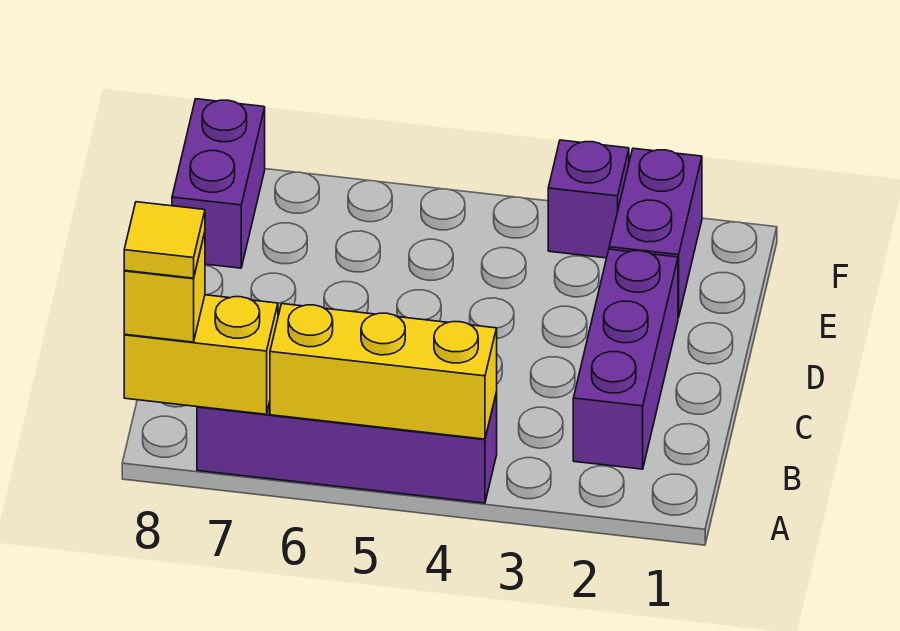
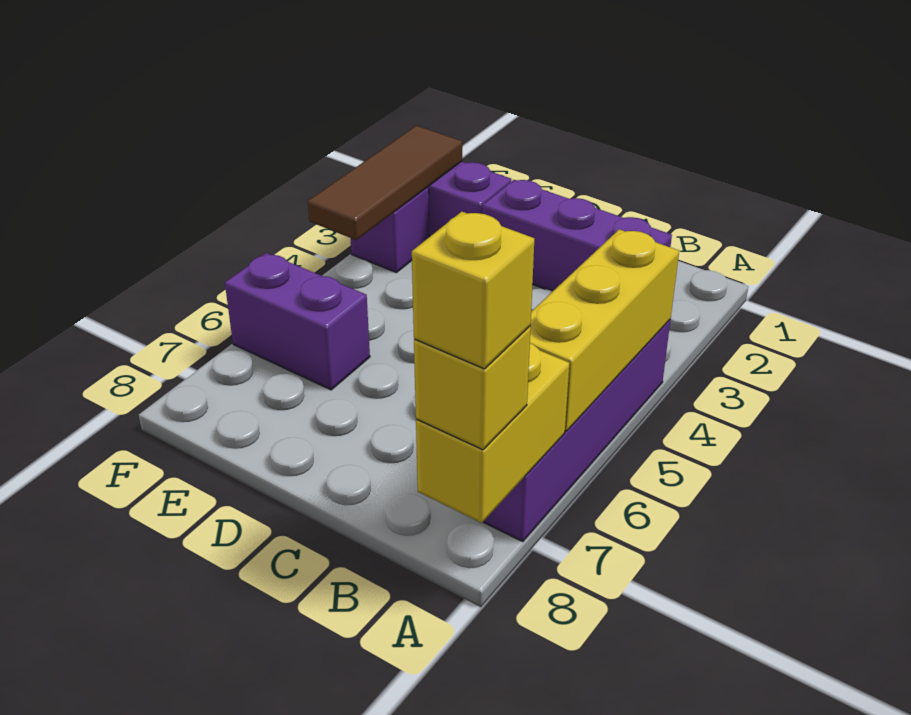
yellow 1x1 tile [124,202,205,278] -> yellow 1x1 brick [412,212,534,369]
purple 1x2 brick [172,99,265,268] -> purple 1x2 brick moved to [225,253,370,390]
none -> brown 1x3 tile [308,126,462,240]

